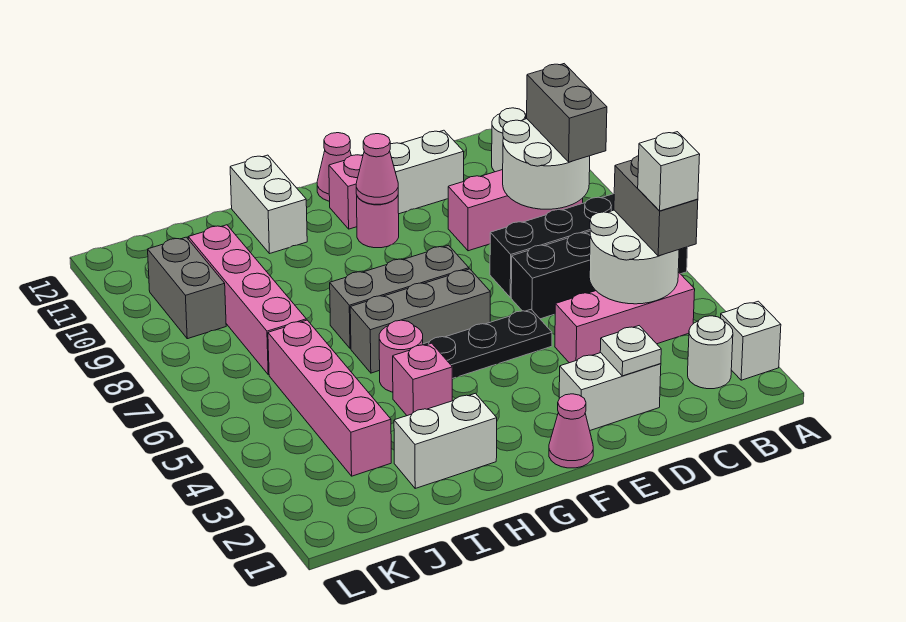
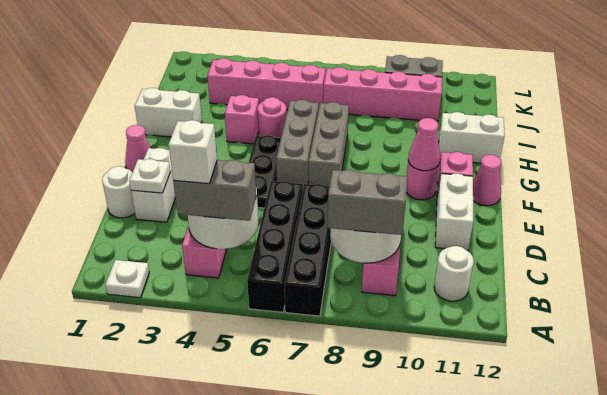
white 1x1 brick [721,301,781,380] -> white 1x1 plate [105,260,149,298]
white 1x1 round brick [688,316,733,389] -> white 1x1 round brick moved to [102,166,135,218]
white 1x2 brick [394,393,497,488] -> white 1x2 brick turned to [135,88,202,137]

